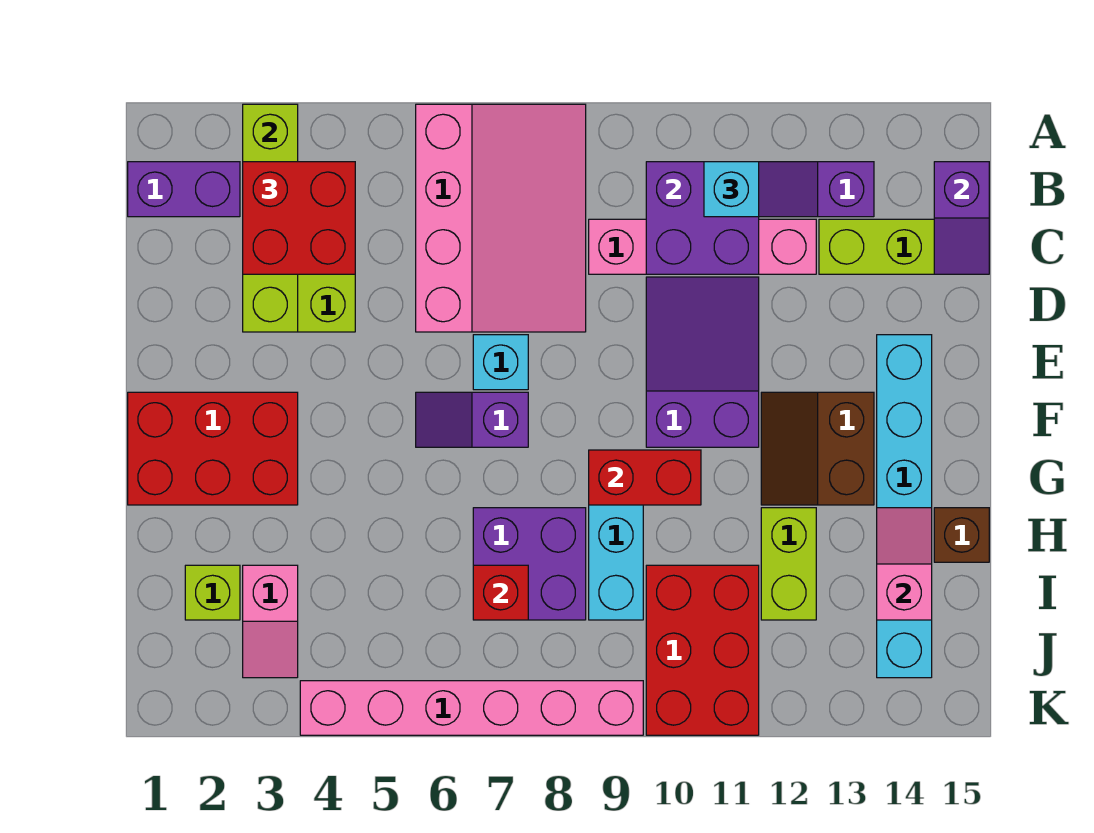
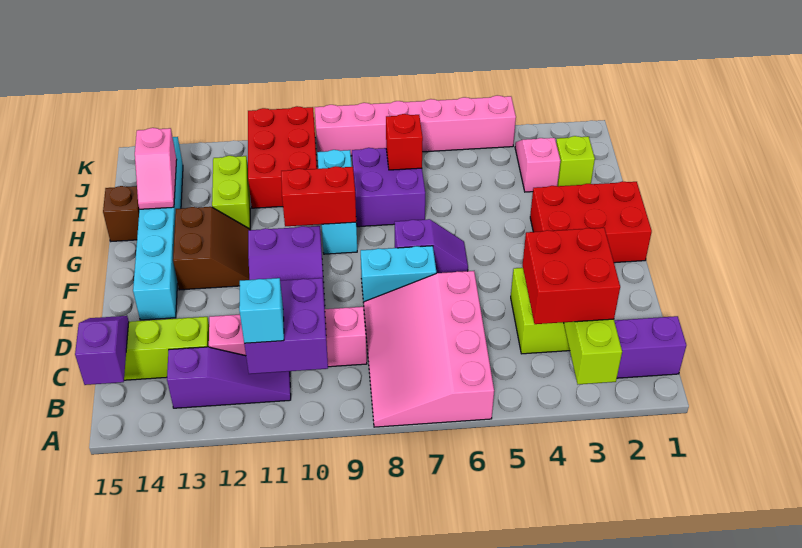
cyan 1x1 brick [473,335,528,390] -> cyan 1x2 brick [361,246,436,303]

